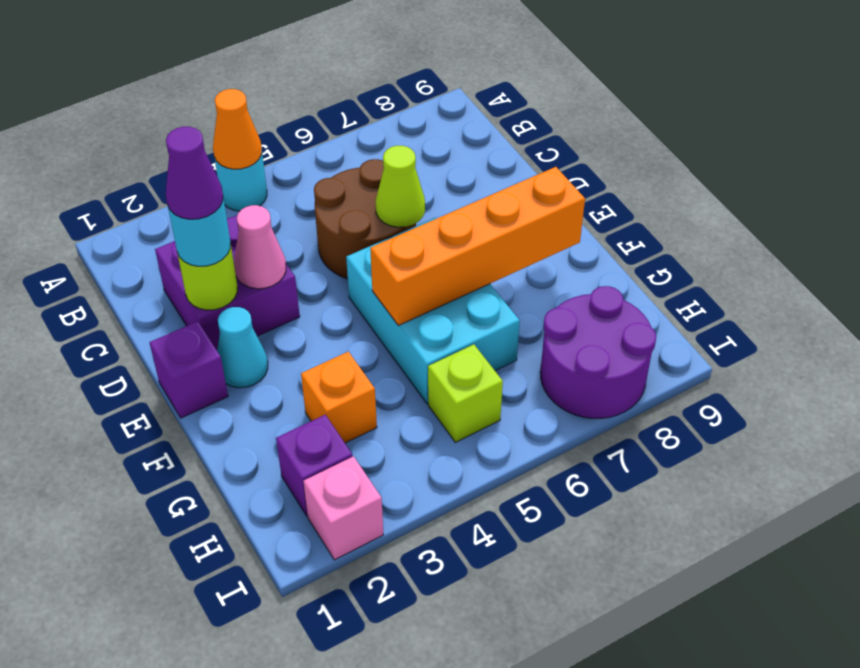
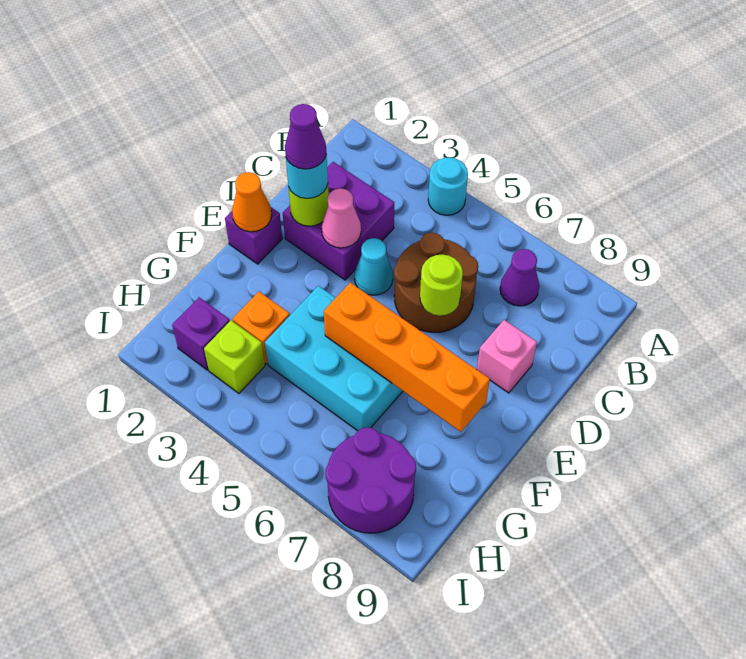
orange 1x1 cone [213,89,262,169] -> orange 1x1 cone moved to [232,172,272,232]
none -> purple 1x1 cone [500,249,539,306]
lime 1x1 cone [376,146,425,227] -> lime 1x1 round brick [420,254,463,316]
cyan 1x1 cone [217,307,268,388] -> cyan 1x1 cone moved to [355,238,393,295]
cyan 2x3 brick [346,218,520,403] -> cyan 2x3 brick turned to [265,286,403,431]
lime 1x1 brick [428,344,503,442] -> lime 1x1 brick moved to [204,321,265,393]
pink 1x1 brick [303,456,383,560] -> pink 1x1 brick moved to [477,320,537,393]

